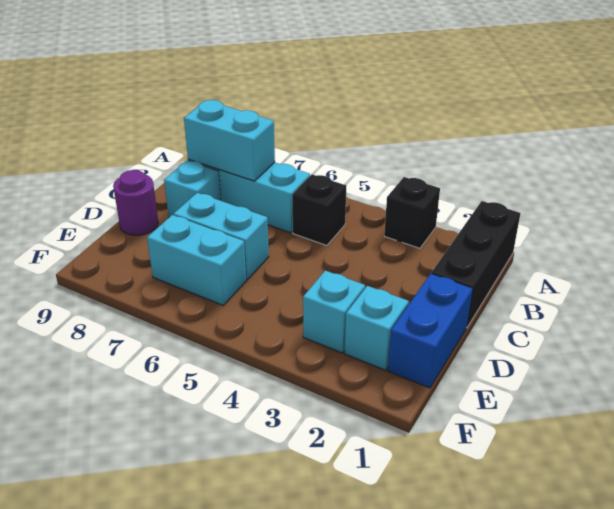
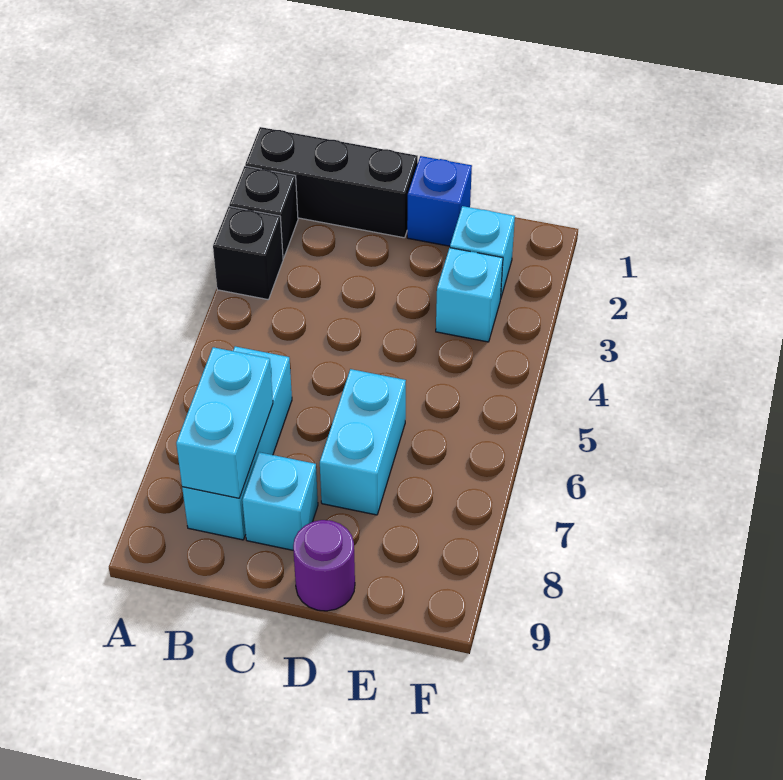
black 1x1 brick [292,174,346,246] -> black 1x1 brick moved to [229,166,298,258]
blue 1x2 brick [388,274,472,388] -> blue 1x1 brick [407,156,472,246]
cyan 1x2 brick [147,215,246,305] -> none

